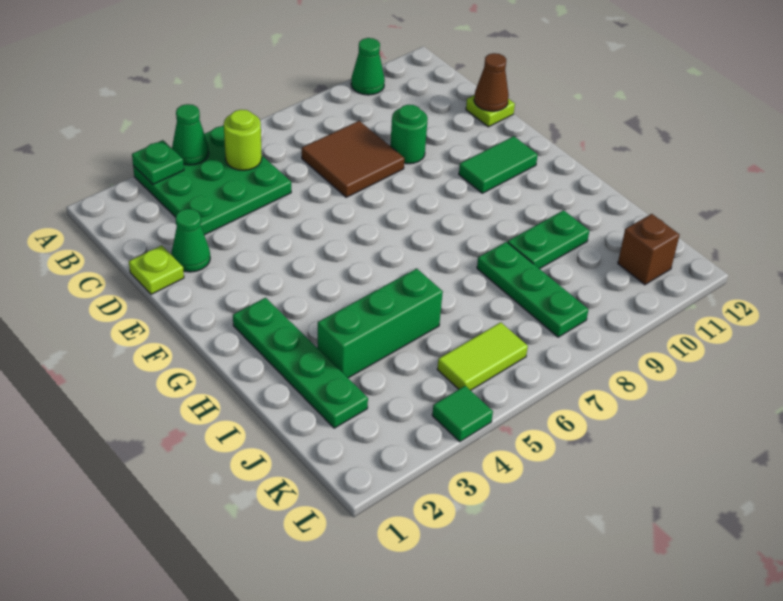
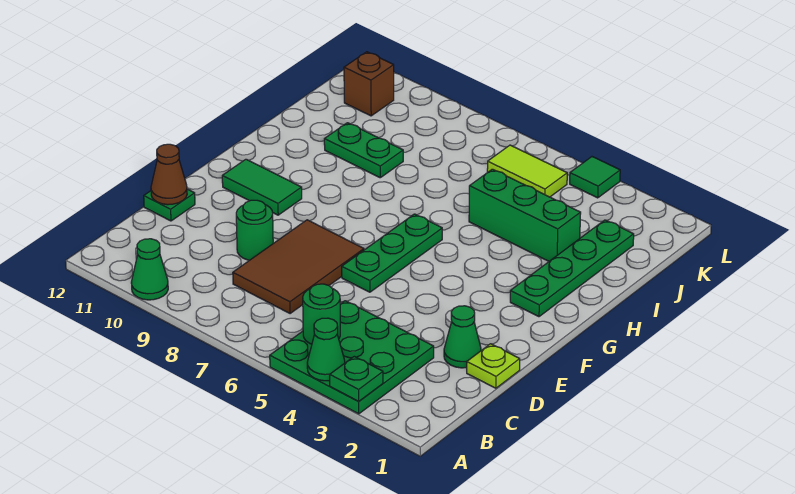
lime 1x1 round brick [224,110,262,170] -> green 1x1 round brick [303,284,340,344]
brown 2x2 tile [302,121,404,197] -> brown 2x3 tile [233,220,364,314]
lime 1x1 plate [466,95,515,127] -> green 1x1 plate [144,189,195,221]
green 1x3 plate [477,242,588,337] -> green 1x3 plate moved to [342,214,442,292]

